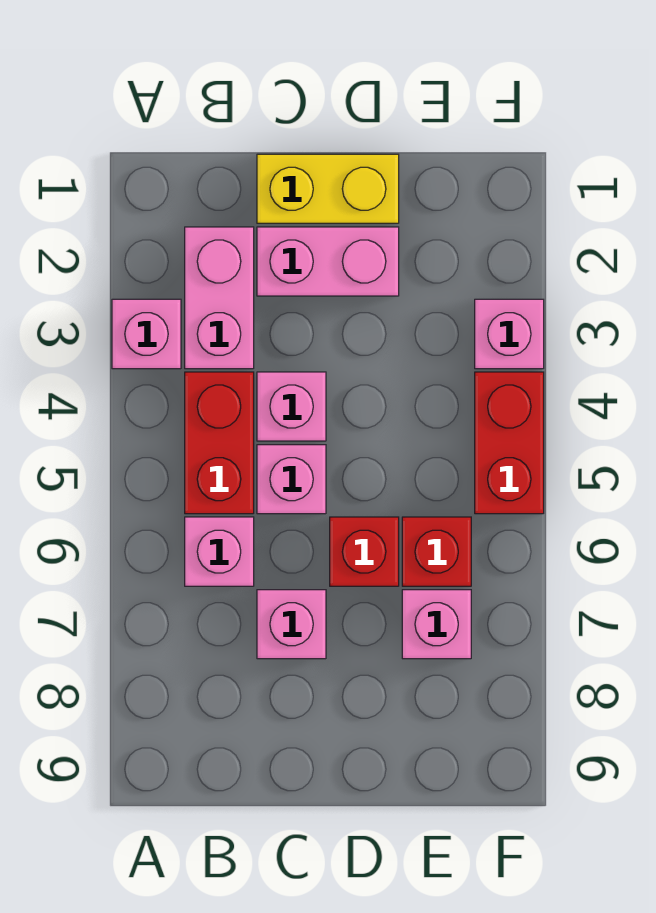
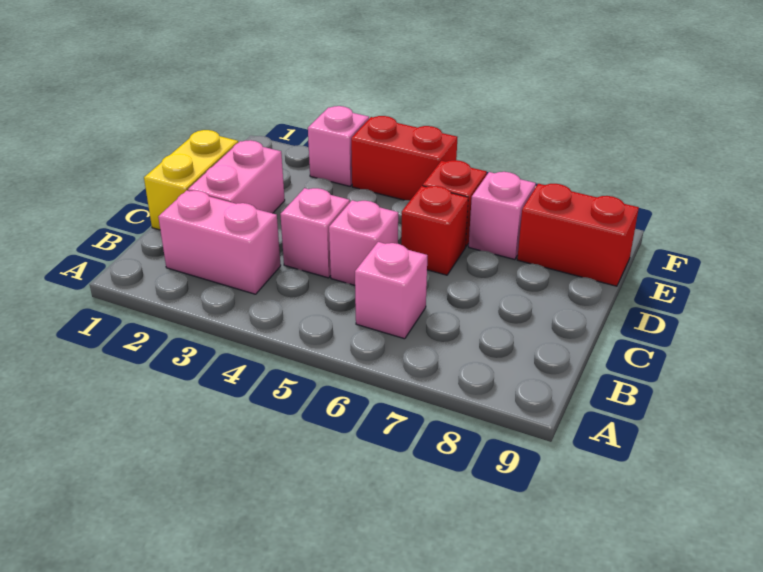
pink 1x1 brick [112,299,181,369] -> none
red 1x2 brick [185,372,254,514] -> red 1x2 brick moved to [517,184,639,286]
pink 1x1 brick [257,590,326,659] -> none

